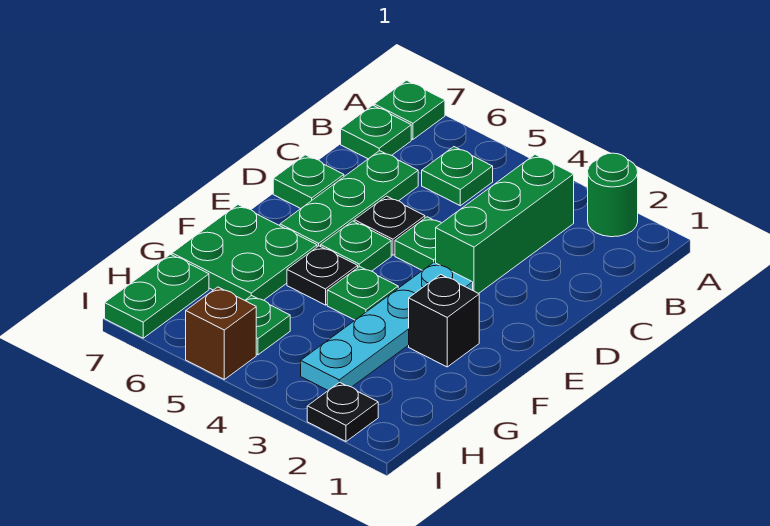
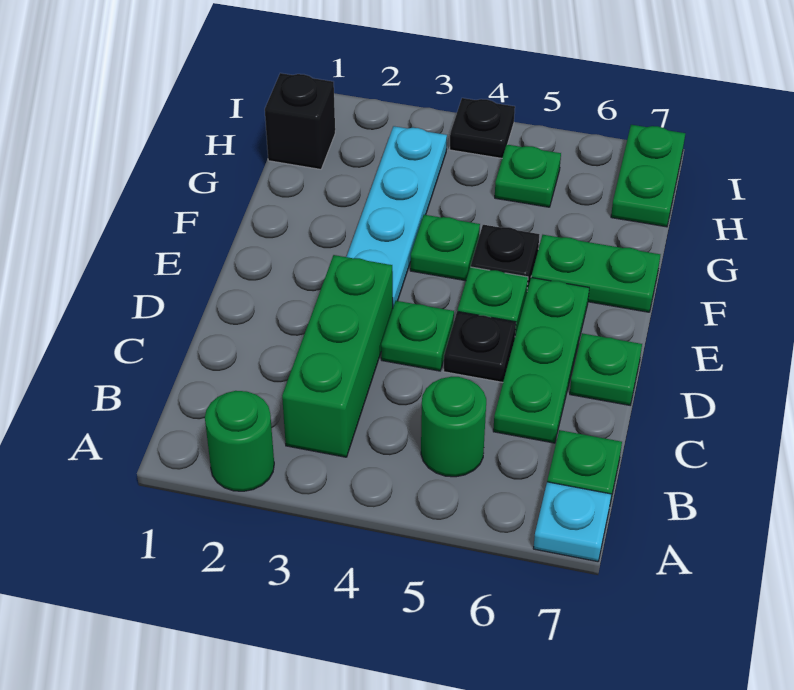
green 1x1 plate [374,80,445,140] -> cyan 1x1 plate [533,482,611,562]
green 1x1 plate [422,147,493,206] -> green 1x1 round brick [421,377,486,477]
black 1x1 brick [409,275,479,367] -> black 1x1 brick moved to [265,73,335,169]
green 2x2 plate [172,205,317,300] -> green 1x2 plate [531,235,660,312]
black 1x1 plate [307,382,378,441] -> black 1x1 plate moved to [450,98,515,158]
brown 1x1 brick [186,287,256,379] -> none

